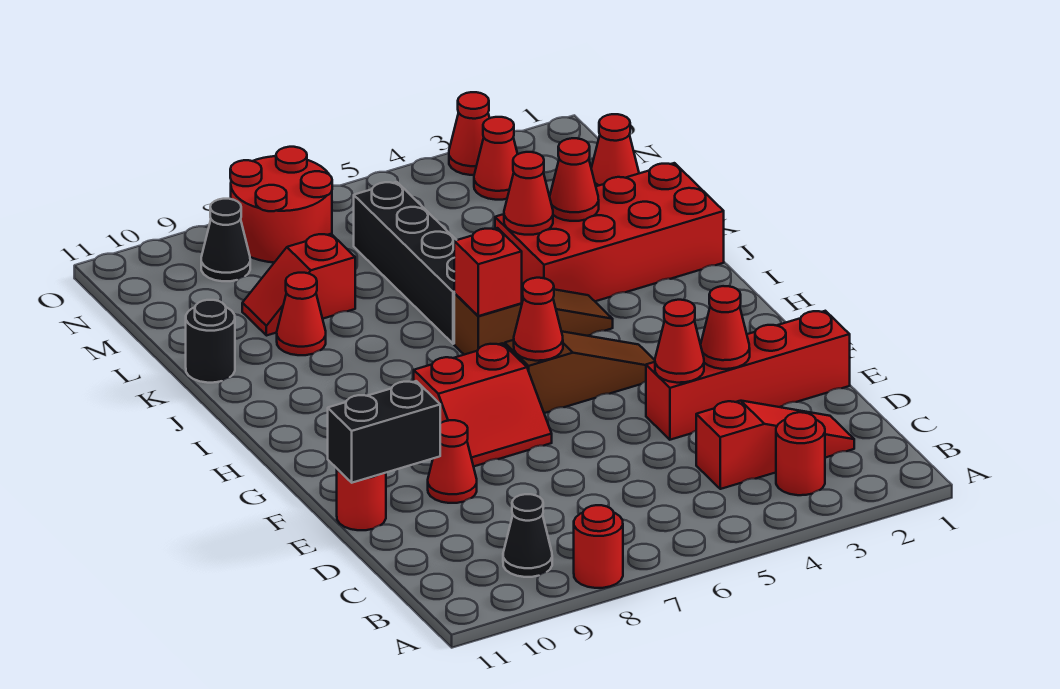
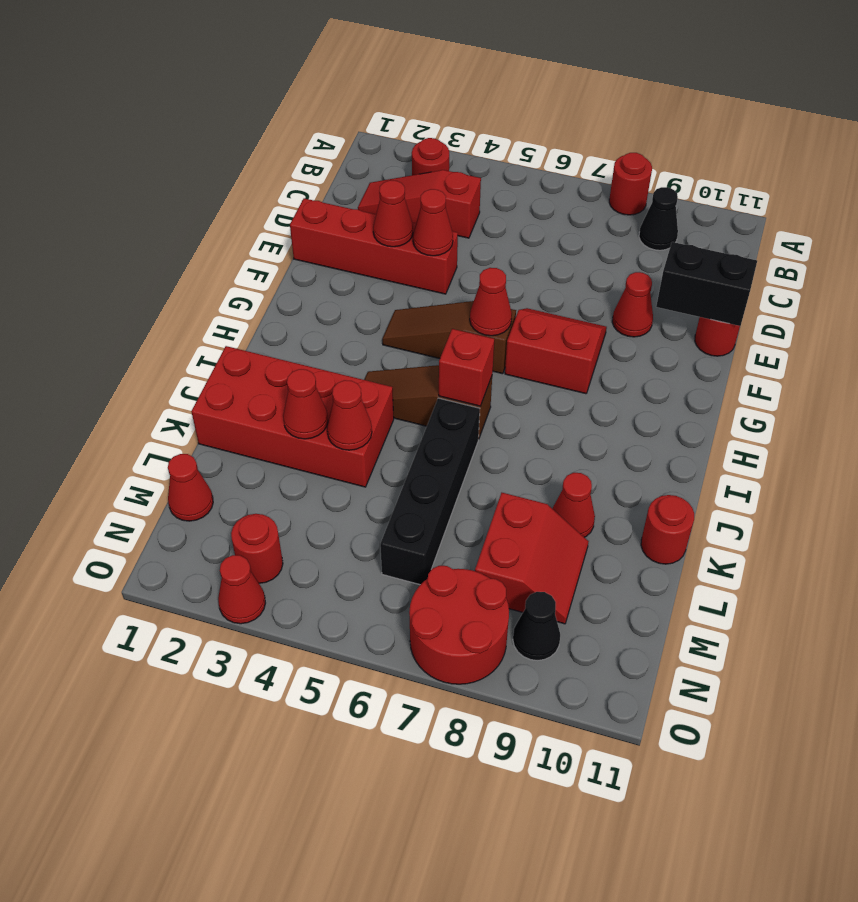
black 1x1 round brick [186,300,235,383] -> red 1x1 round brick [641,495,694,564]
red 1x2 slope [242,234,355,336] -> red 2x2 slope [475,493,589,624]
red 1x1 cone [474,117,517,200] -> red 1x1 round brick [231,514,283,583]

